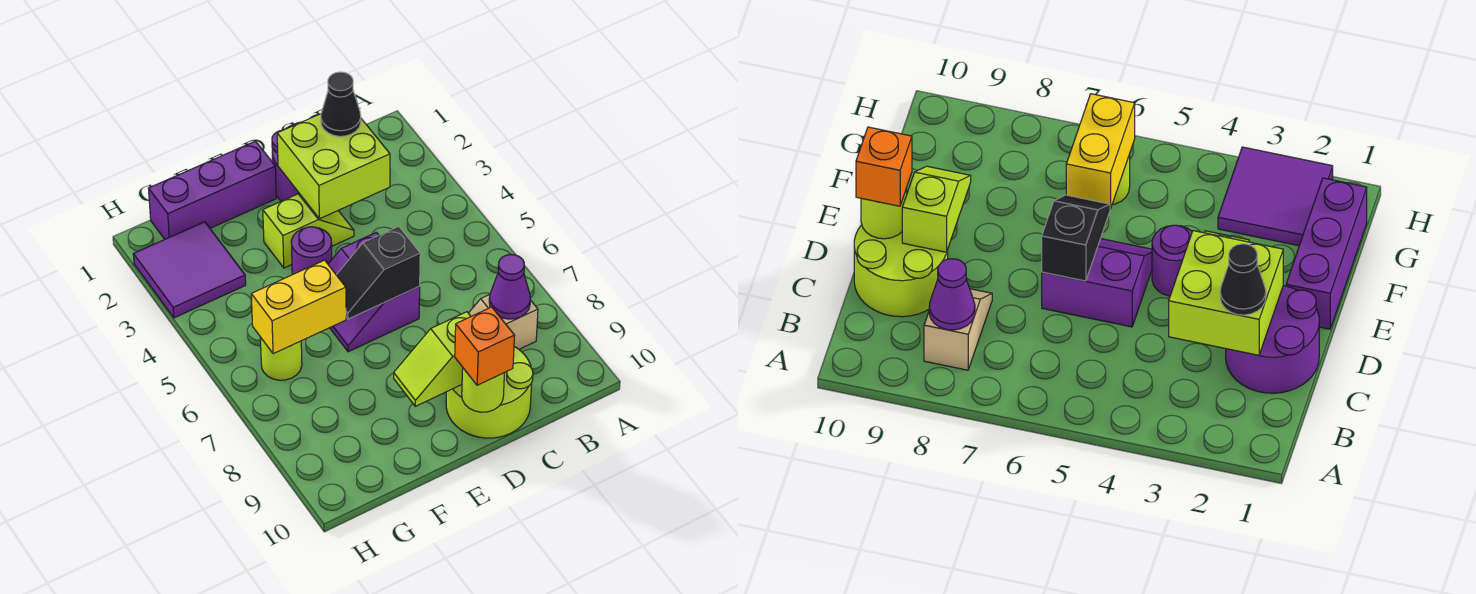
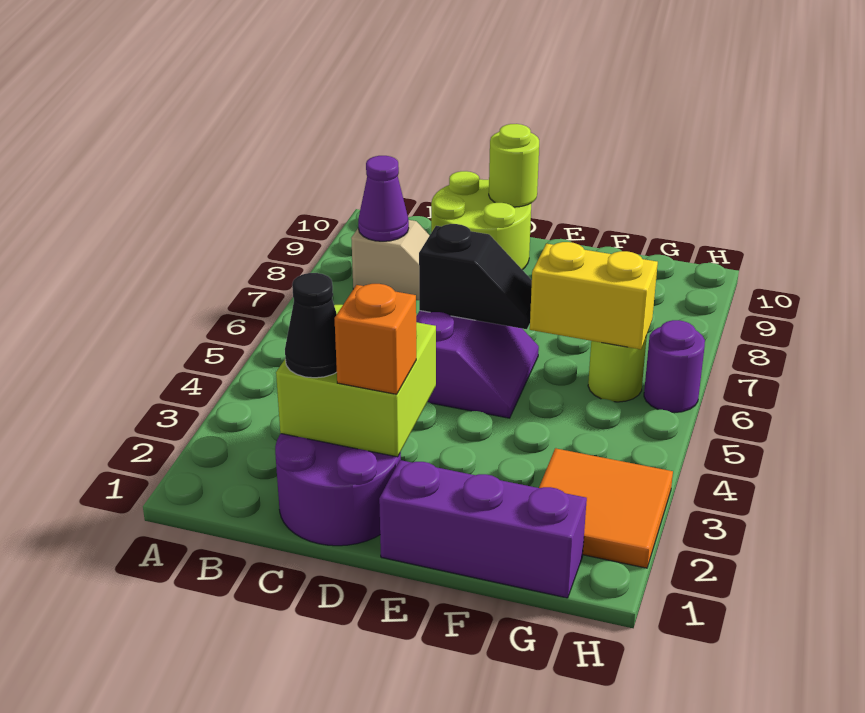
lime 1x2 slope [263,194,354,268] -> none
lime 1x2 slope [394,312,471,406] -> none
orange 1x1 brick [455,307,515,385] -> orange 1x1 brick moved to [335,284,416,394]
purple 1x1 round brick [291,227,332,275] -> purple 1x1 round brick moved to [644,320,705,413]
purple 2x2 tile [133,222,246,318] -> orange 2x2 tile [539,448,673,568]

